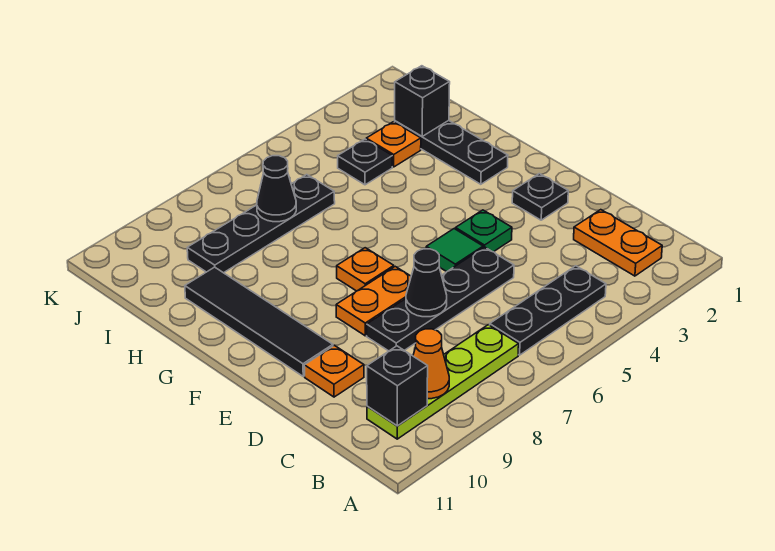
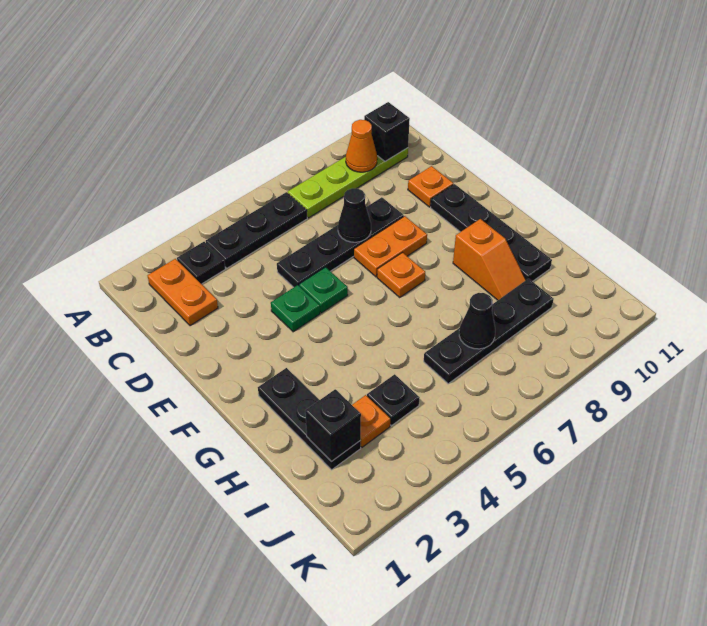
black 1x1 plate [512,174,568,220] -> black 1x1 plate moved to [177,242,225,284]
green 1x1 tile [426,229,483,272] -> green 1x1 plate [299,267,348,313]
black 1x4 tile [185,267,333,376] -> black 1x4 plate [431,184,552,282]
none -> orange 1x2 slope [453,219,526,300]

